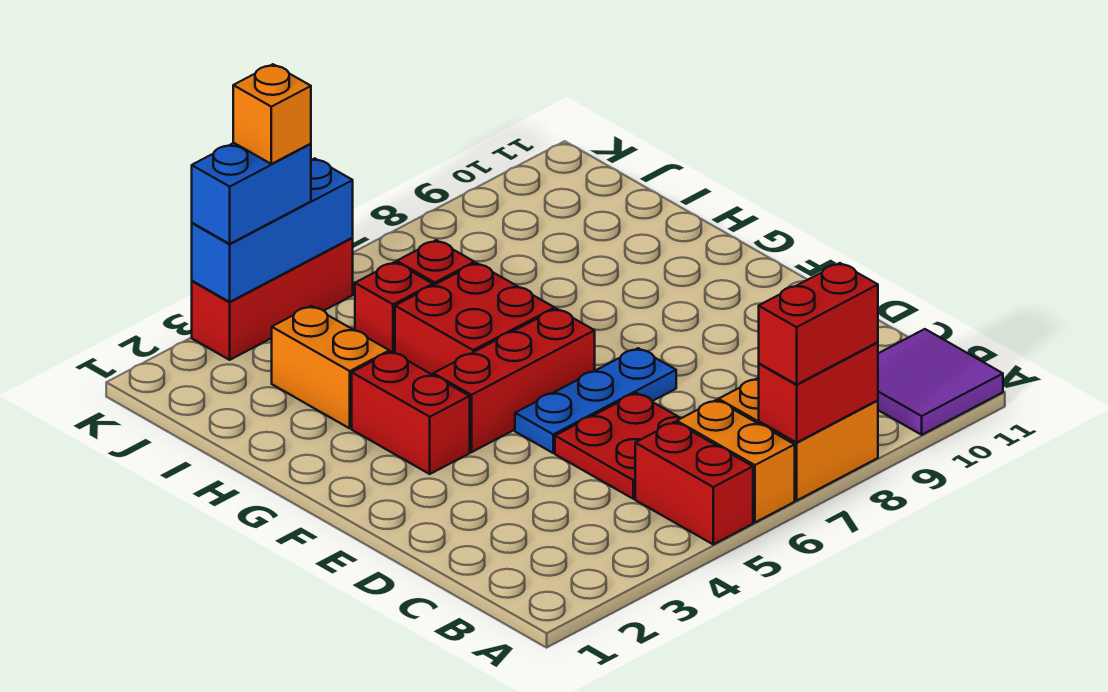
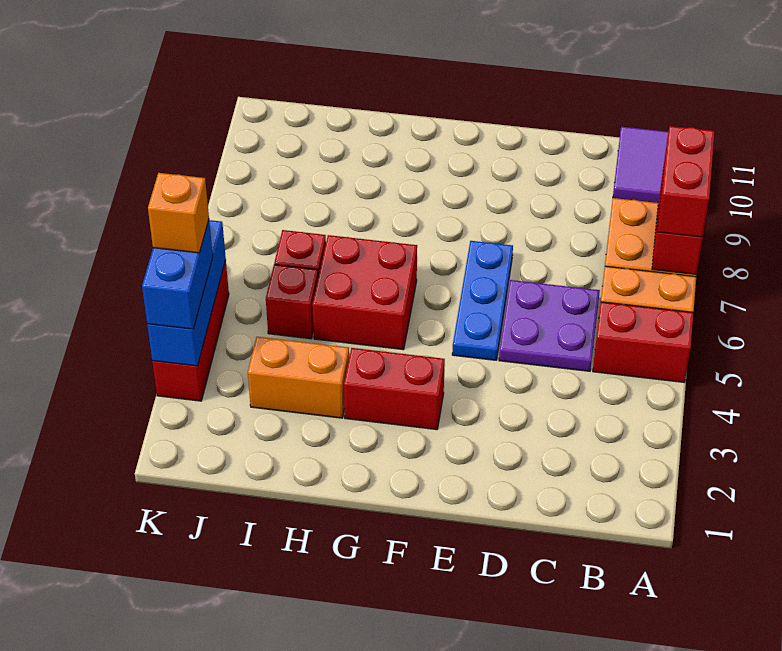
red 2x2 plate [555,393,681,499] -> purple 2x2 plate [499,280,600,371]
red 1x3 brick [433,309,595,452] -> none

